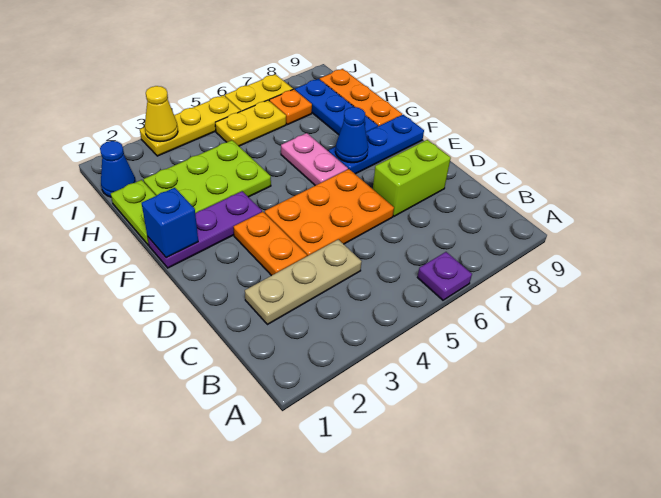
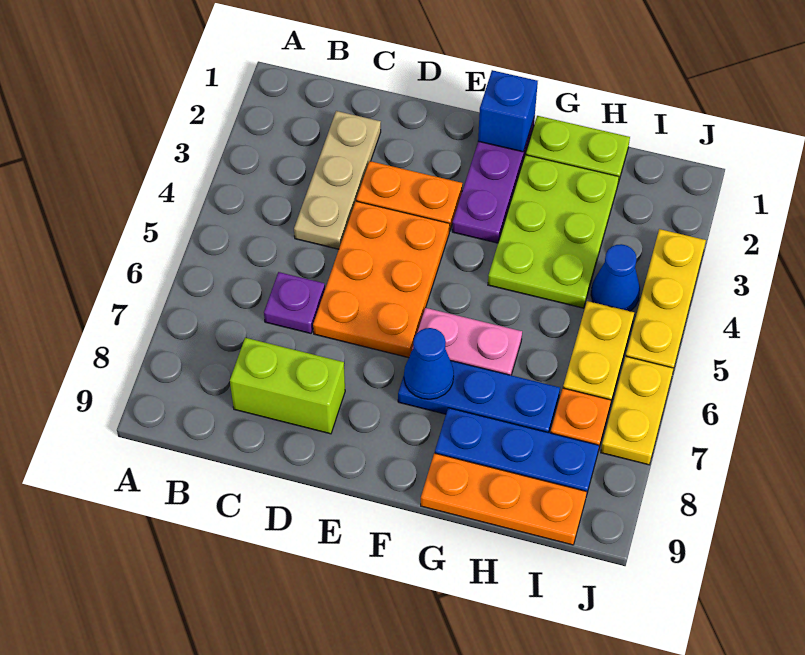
purple 1x1 plate [418,252,472,300] -> purple 1x1 plate moved to [264,272,325,333]
lime 1x2 brick [373,140,451,216] -> lime 1x2 brick turned to [230,338,345,434]
blue 1x3 plate [329,115,424,174] -> blue 1x3 plate turned to [398,351,560,433]
blue 1x1 cone [100,141,136,197] -> blue 1x1 cone moved to [591,244,640,311]
yellow 1x1 cone [145,86,178,142] -> none

